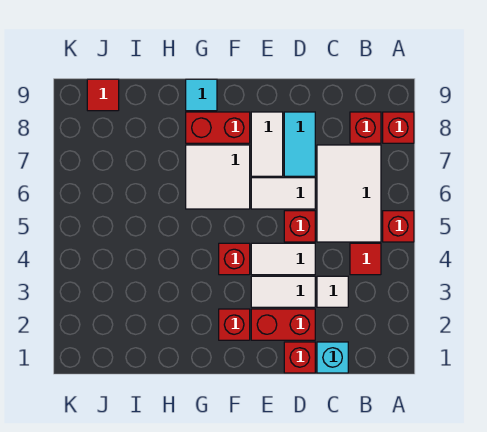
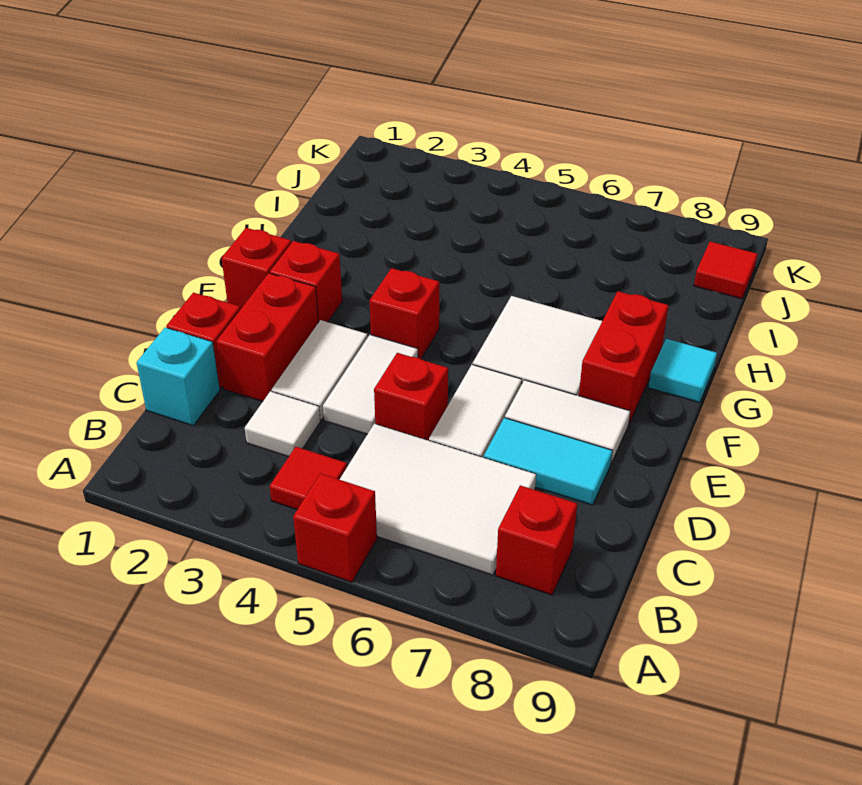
red 1x1 brick [383,112,414,143] -> red 1x1 brick moved to [222,228,291,309]

